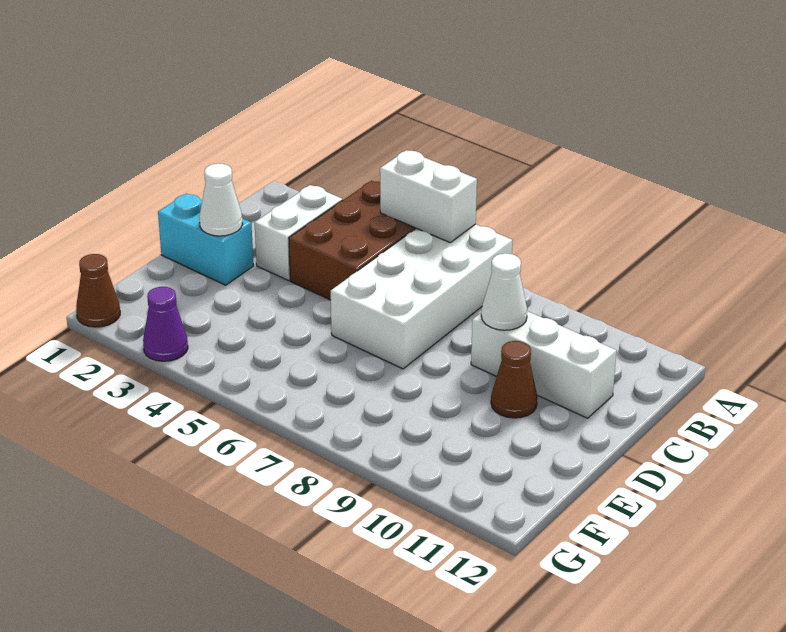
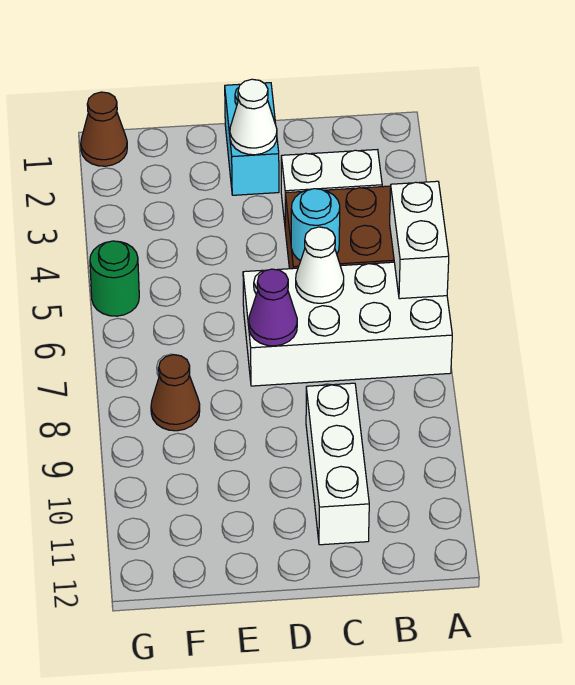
none -> cyan 1x1 round brick [291,189,340,261]
white 1x1 cone [481,253,527,330] -> white 1x1 cone moved to [296,227,344,303]
brown 1x1 cone [491,341,537,418] -> brown 1x1 cone moved to [151,355,200,431]
purple 1x1 cone [143,287,188,361] -> purple 1x1 cone moved to [249,269,297,346]
none -> green 1x1 round brick [90,241,139,316]

